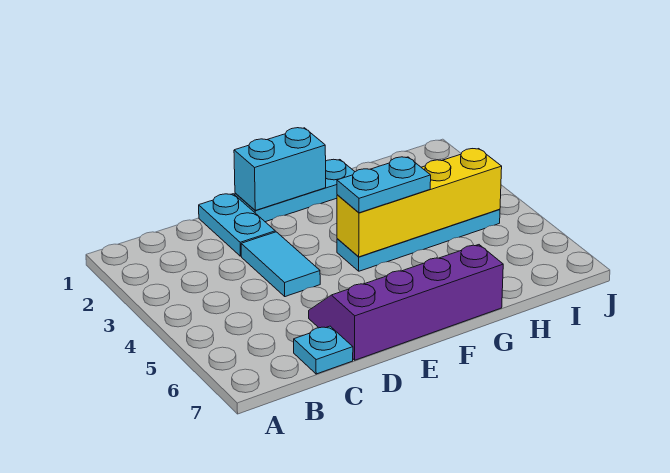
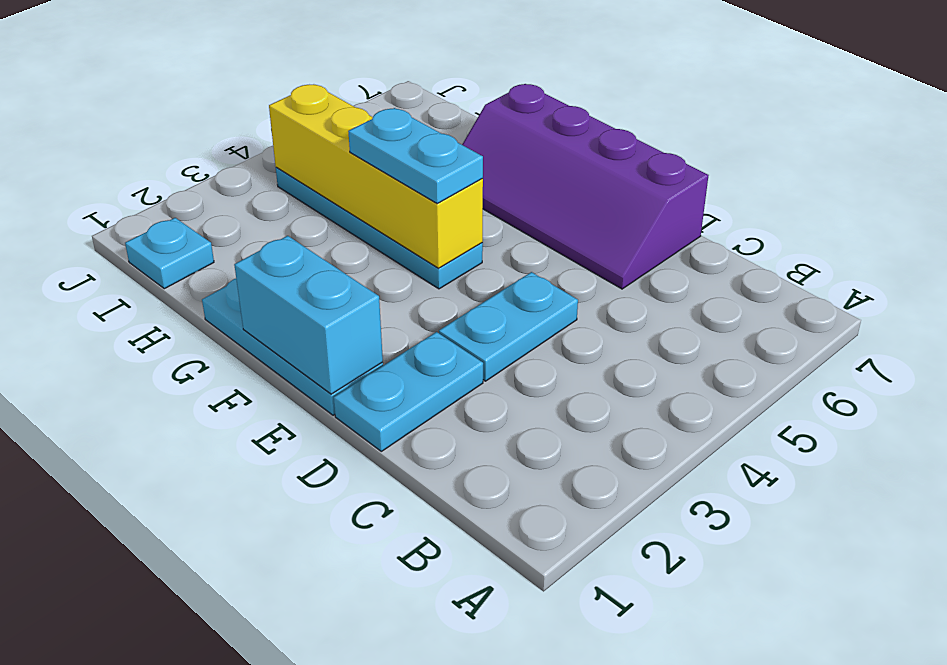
cyan 1x1 plate [294,326,353,374] -> cyan 1x1 plate moved to [125,218,214,289]
cyan 1x2 tile [241,232,320,297] -> cyan 1x2 plate [439,272,578,381]

